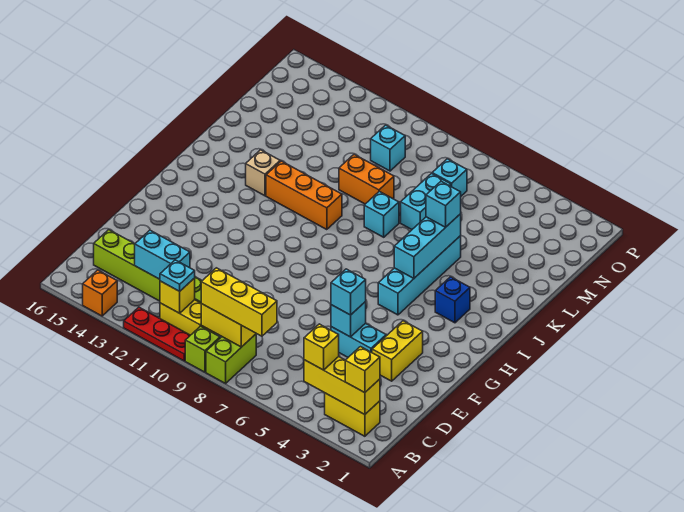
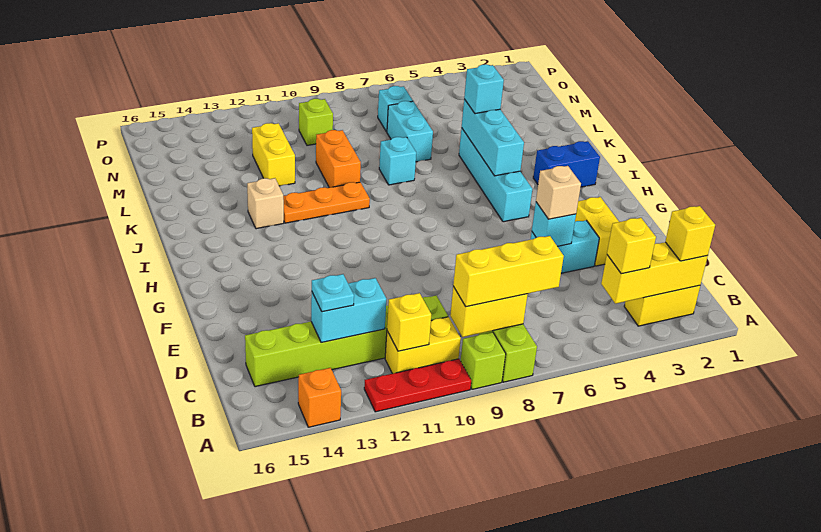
cyan 1x1 plate [160,260,195,291] -> cyan 1x1 plate moved to [312,274,354,312]
cyan 1x1 brick [331,269,366,315] -> tan 1x1 brick [536,166,581,219]
blue 1x1 brick [435,277,470,323] -> blue 1x2 brick [533,141,600,187]
orange 1x3 brick [266,161,342,230] -> orange 1x3 plate [283,182,370,223]
orange 1x2 brick [339,155,394,204] -> orange 1x2 brick turned to [316,130,361,188]
none -> yellow 1x2 brick [252,123,295,186]
cyan 1x1 brick [371,125,405,171] -> lime 1x1 brick [299,98,333,145]

